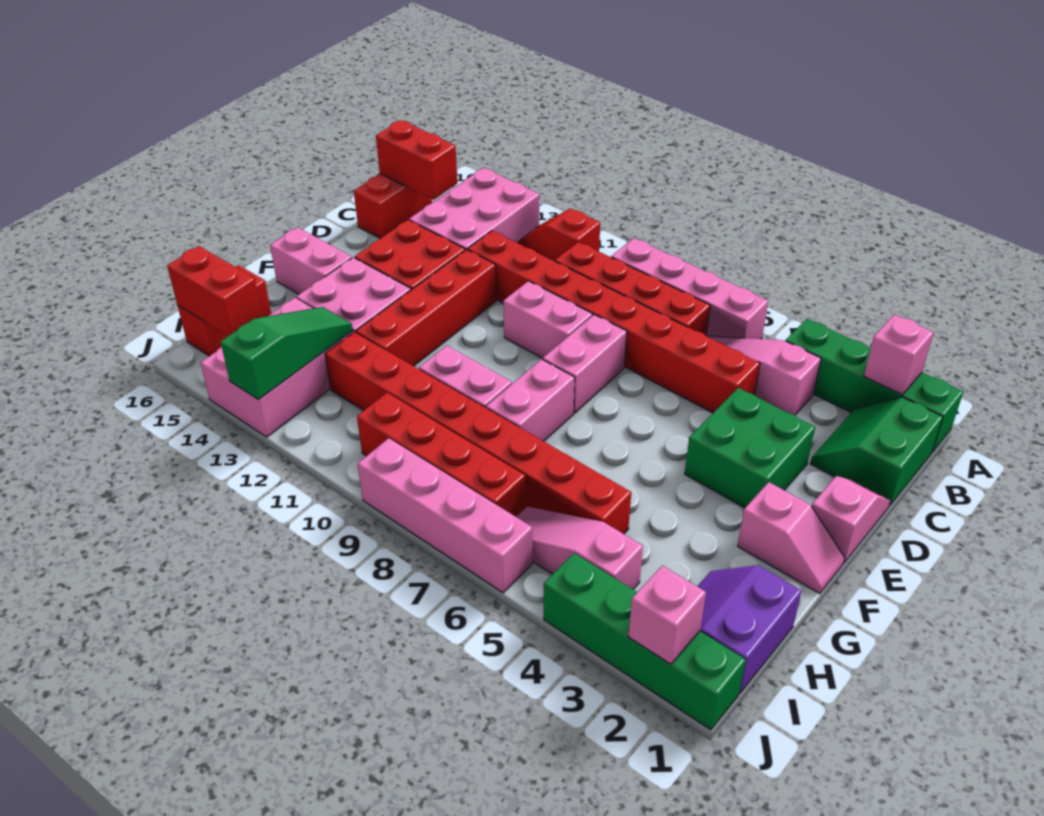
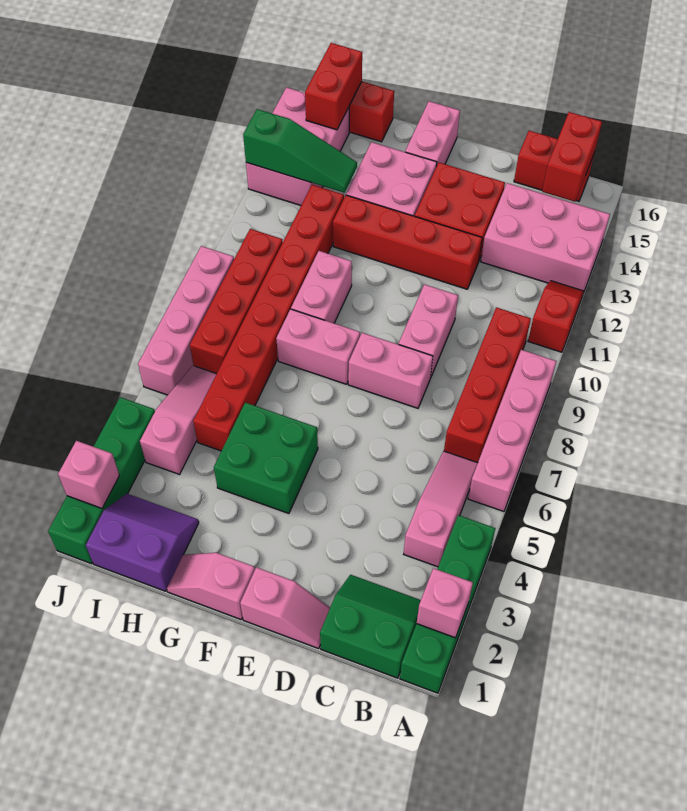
red 1x8 brick [468,231,760,413] -> none
green 2x2 brick [685,388,815,508] -> green 2x2 brick moved to [214,403,318,513]
pink 1x2 slope [738,482,845,594] -> pink 1x2 slope turned to [167,553,255,619]
pink 2x3 brick [201,298,353,437] -> pink 2x3 brick turned to [246,87,349,205]

